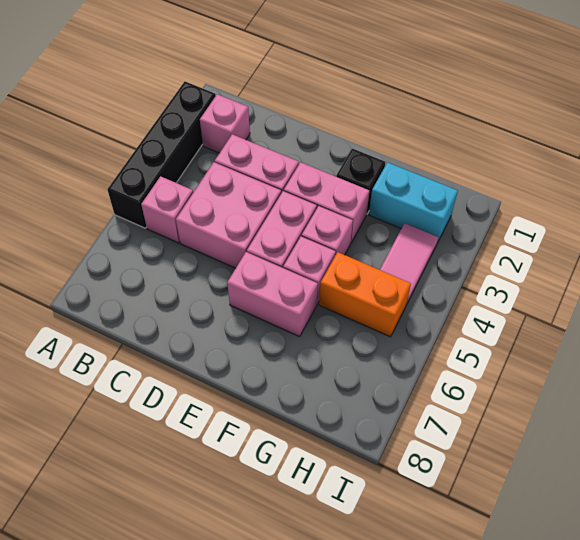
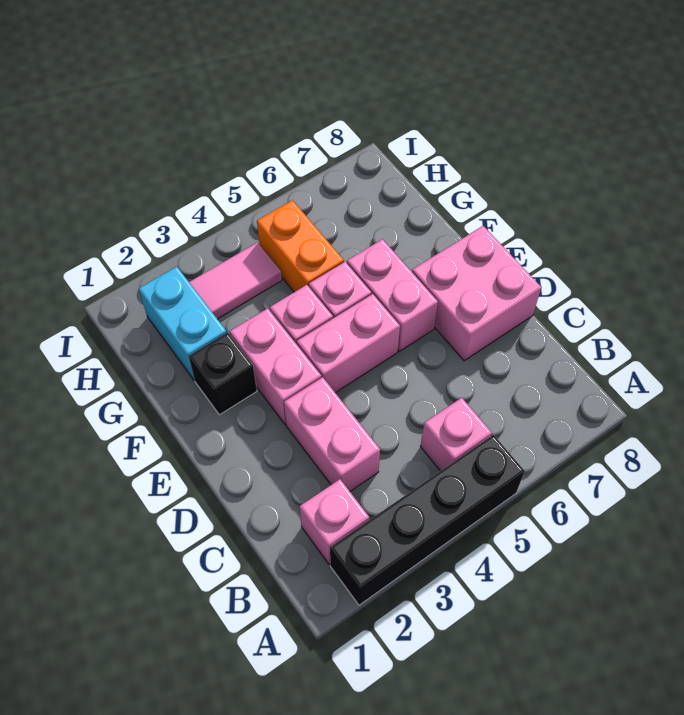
pink 2x2 brick [176,162,281,268] -> pink 2x2 brick moved to [412,226,541,361]

